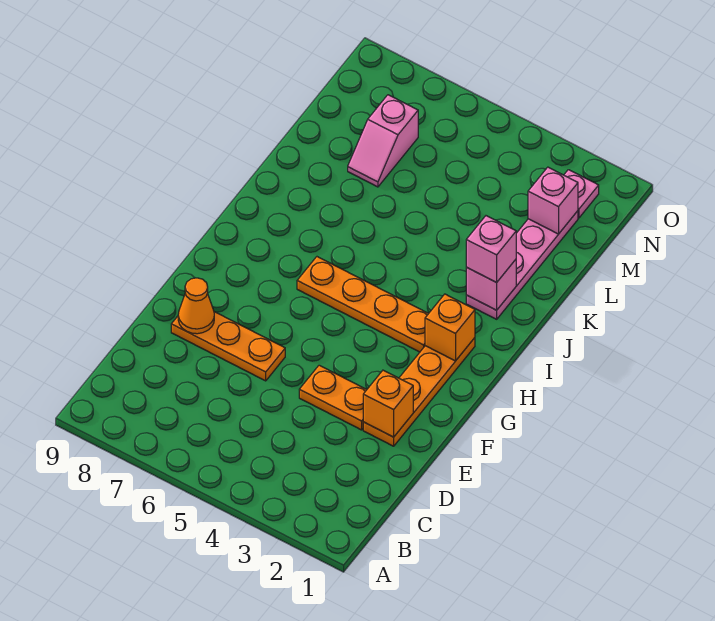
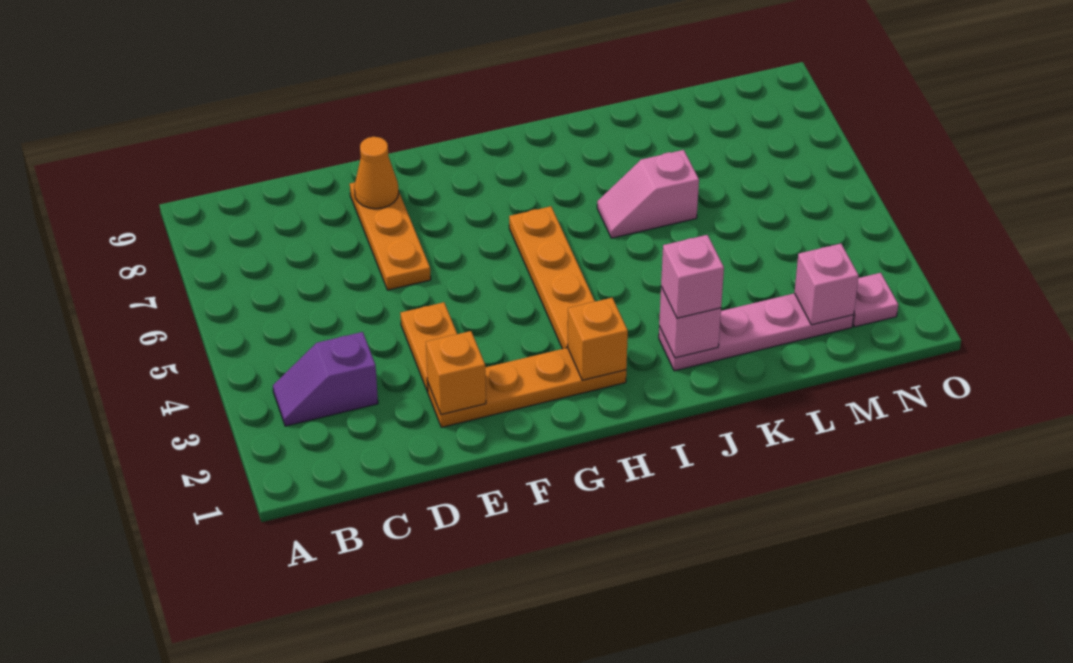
none -> purple 1x2 slope [273,332,378,426]
pink 1x2 slope [348,95,418,187] -> pink 1x2 slope moved to [597,150,699,238]

